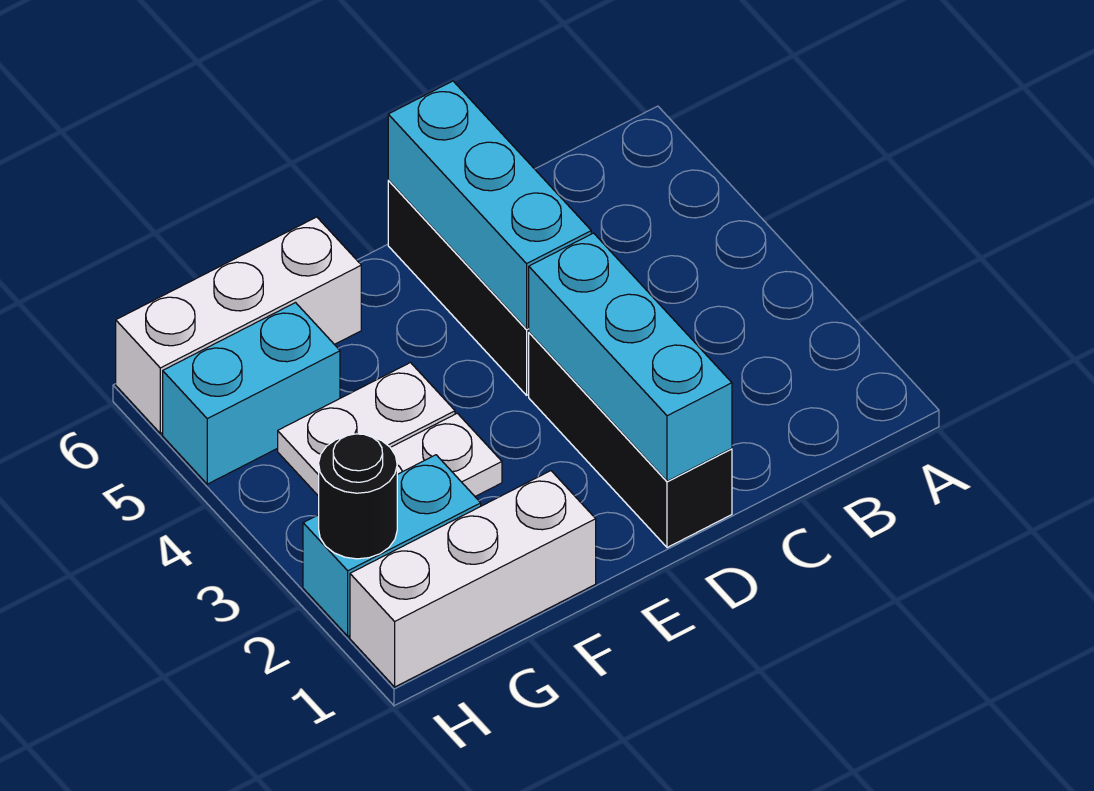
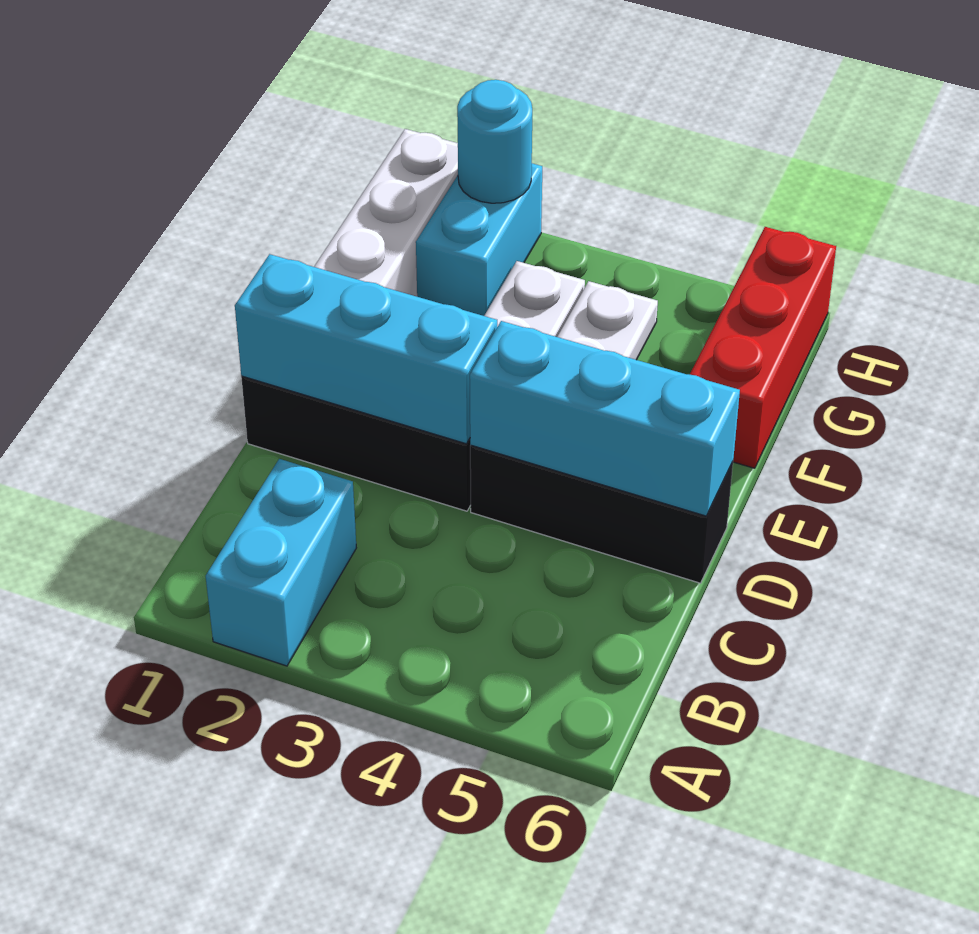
white 1x3 brick [116,217,361,433] -> red 1x3 brick [690,227,836,468]
cyan 1x2 brick [163,303,340,484] -> cyan 1x2 brick moved to [206,459,356,666]
black 1x1 round brick [319,434,397,559] -> cyan 1x1 round brick [457,80,532,203]

